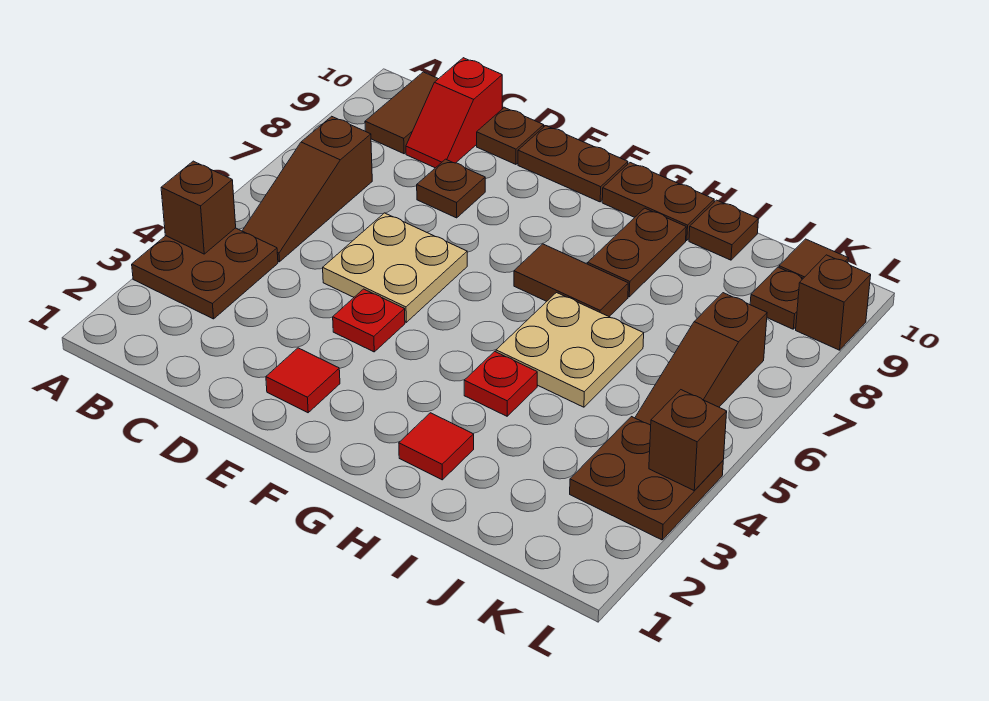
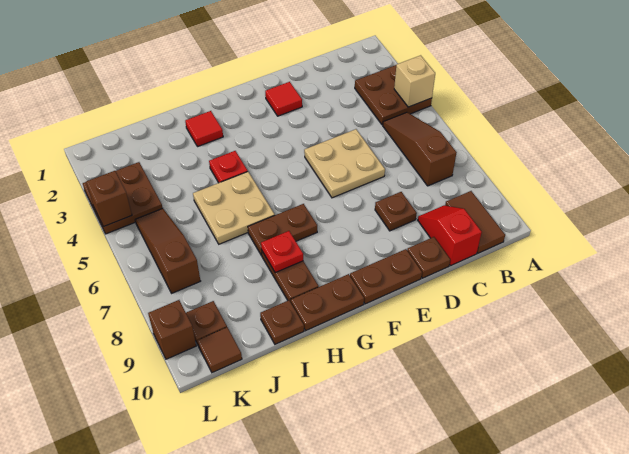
brown 1x1 brick [161,161,236,254] -> tan 1x1 brick [394,55,435,107]
red 1x1 plate [333,289,405,352] -> red 1x1 plate moved to [261,231,303,273]
brown 1x2 tile [514,244,628,316] -> brown 1x2 plate [248,204,317,256]

